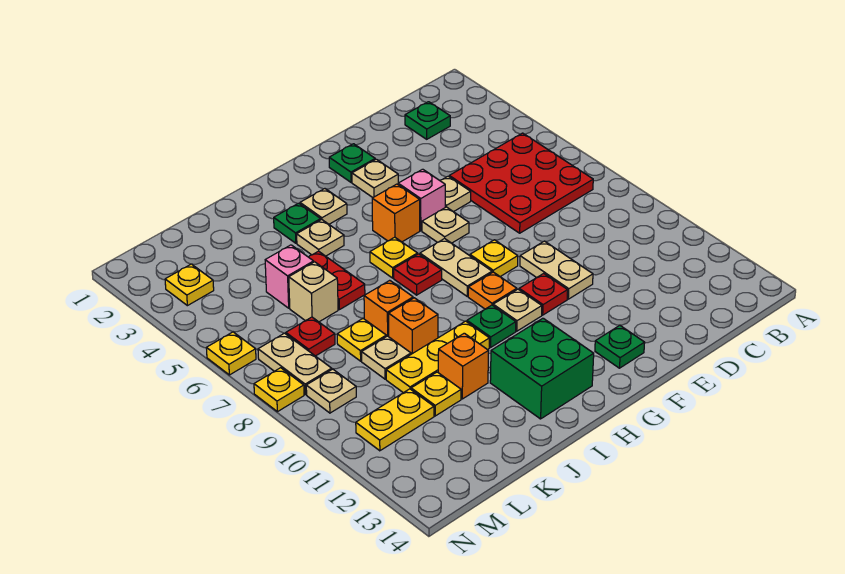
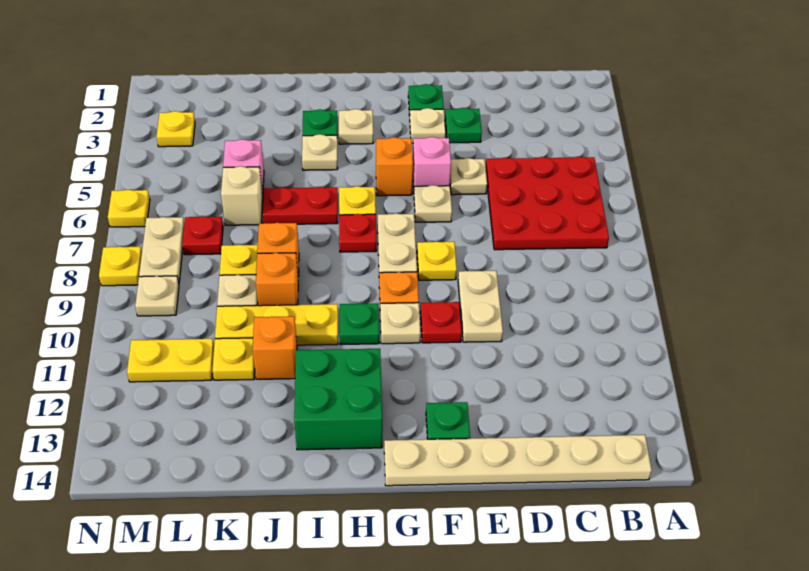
none -> tan 1x6 plate [384,435,652,486]
green 1x1 plate [405,102,450,139] -> green 1x1 plate moved to [445,108,482,143]
red 1x2 plate [309,251,365,310] -> red 1x2 plate turned to [262,187,338,224]

